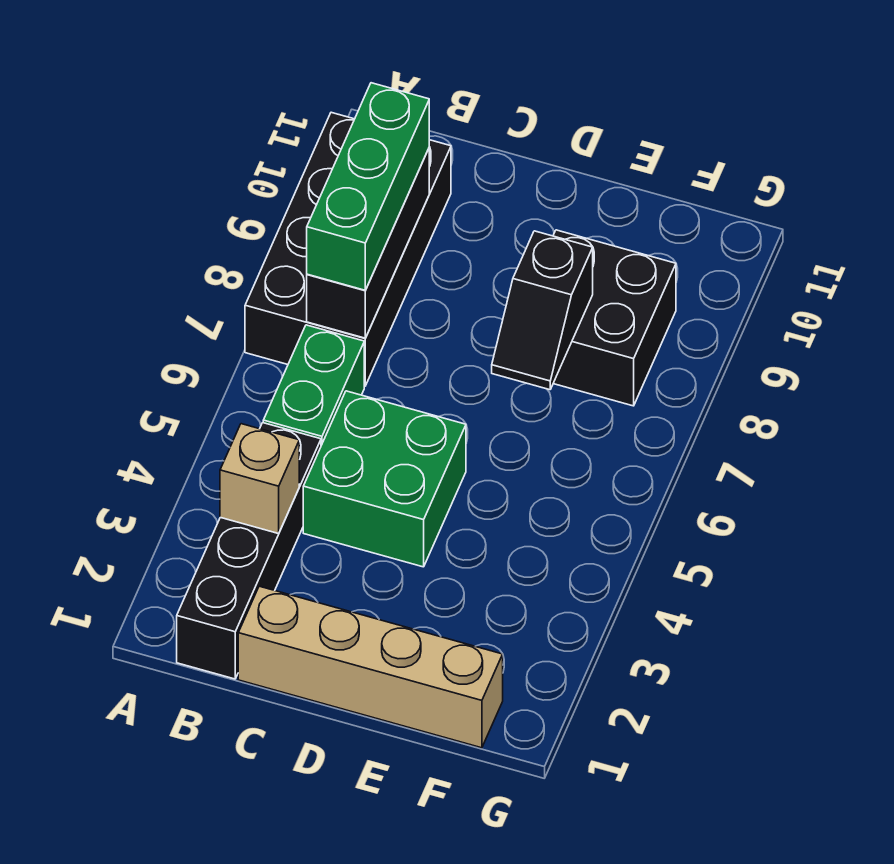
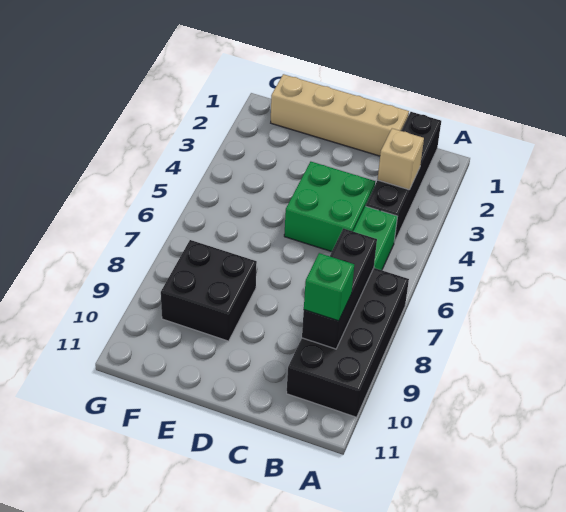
green 1x3 brick [307,83,429,290] -> green 1x1 brick [304,253,354,321]
black 1x2 slope [492,231,593,390] -> none

